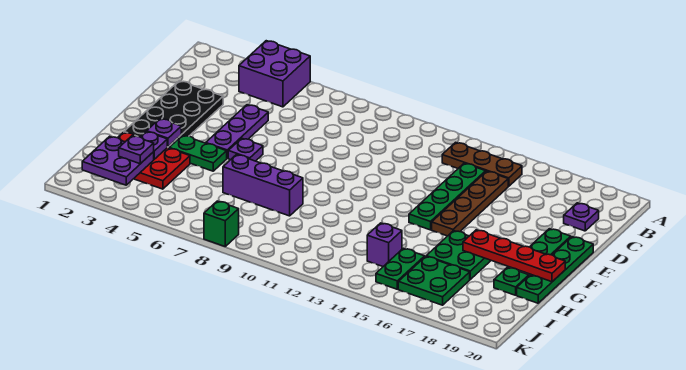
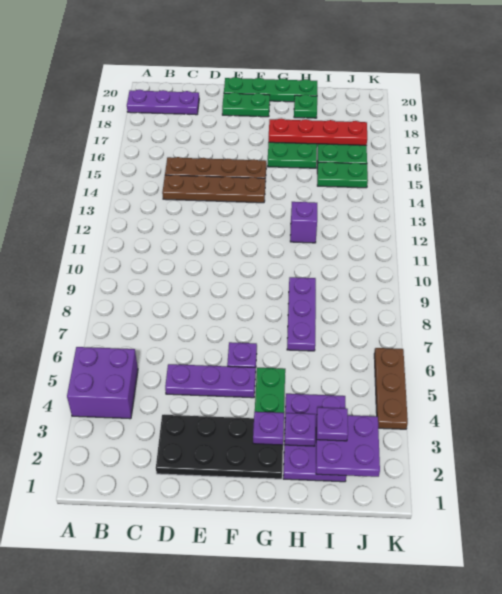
brown 1x3 plate [442,142,522,186] -> brown 1x3 plate moved to [374,348,408,429]
green 1x4 plate [409,163,486,230] -> brown 1x4 plate [162,175,265,203]
purple 1x1 plate [564,203,599,231] -> purple 1x3 plate [127,90,199,115]
red 1x4 plate [463,230,565,282] -> red 1x4 plate turned to [269,119,367,145]
red 2x3 plate [118,132,190,189] -> purple 2x3 plate [283,394,346,482]
purple 1x3 brick [223,155,303,216] -> purple 1x3 plate [287,277,316,351]
purple 1x1 brick [367,223,402,266] -> purple 1x1 brick moved to [290,202,317,243]
green 1x1 brick [204,201,239,246] -> none

